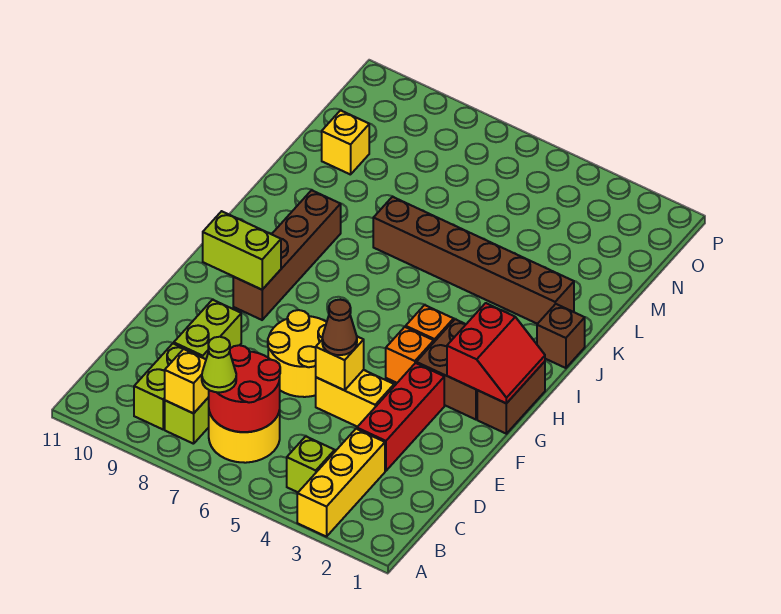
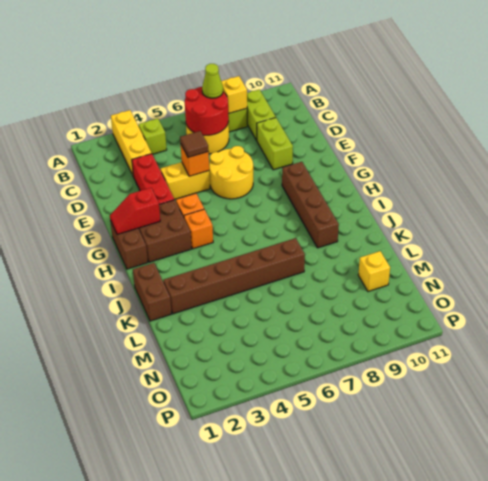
yellow 1x1 brick [316,336,364,390] -> orange 1x1 brick [181,145,209,176]
brown 1x1 cone [322,300,357,355] -> brown 1x1 tile [180,131,209,158]
red 2x2 slope [447,303,545,403] -> red 1x2 slope [110,188,160,234]
lime 1x2 brick [203,211,281,290] -> none
brown 1x1 brick [537,304,585,368] -> brown 1x2 brick [133,263,172,321]

